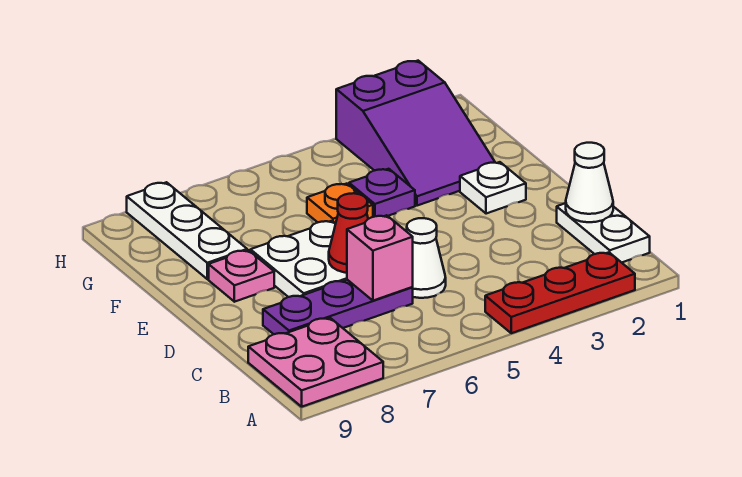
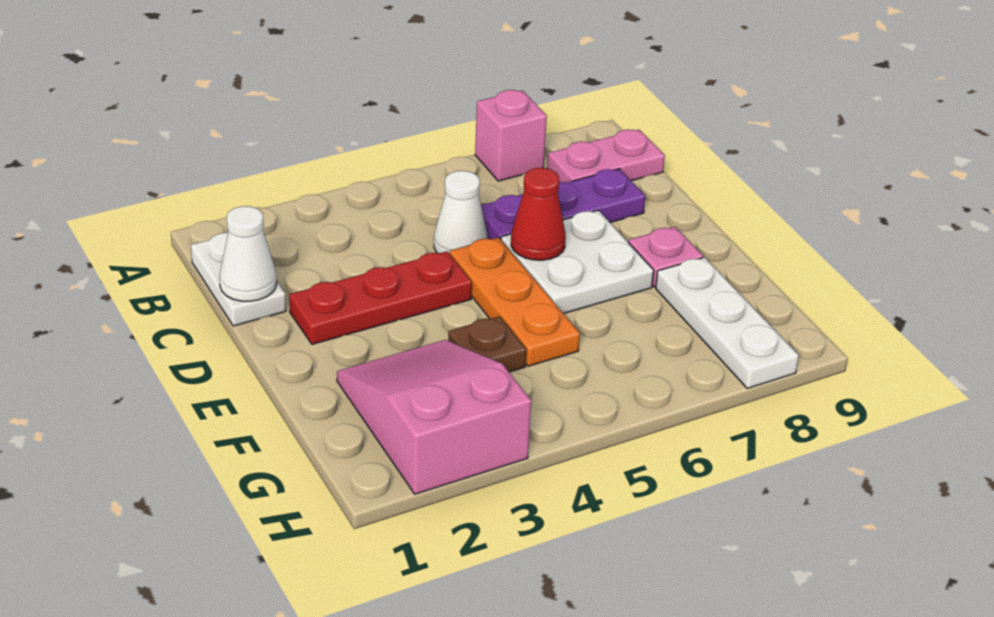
red 1x3 plate [485,252,635,333] -> red 1x3 plate moved to [289,252,472,344]
pink 2x2 plate [248,318,383,407] -> pink 1x2 plate [547,129,665,183]
pink 1x1 brick [347,215,413,301] -> pink 1x1 brick moved to [475,90,547,181]
white 1x1 plate [460,162,526,214] -> none
purple 2x3 slope [336,61,495,206] -> pink 2x3 slope [337,340,531,494]
purple 1x1 plate [349,169,415,217] -> brown 1x1 plate [448,316,526,372]
orange 1x1 plate [307,184,373,223] -> orange 1x3 plate [450,237,580,366]

